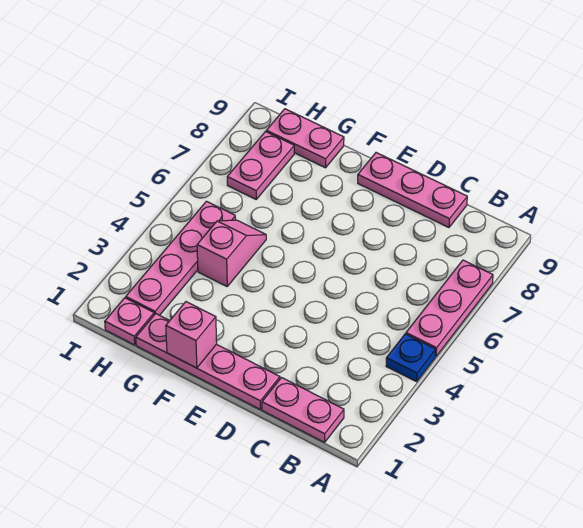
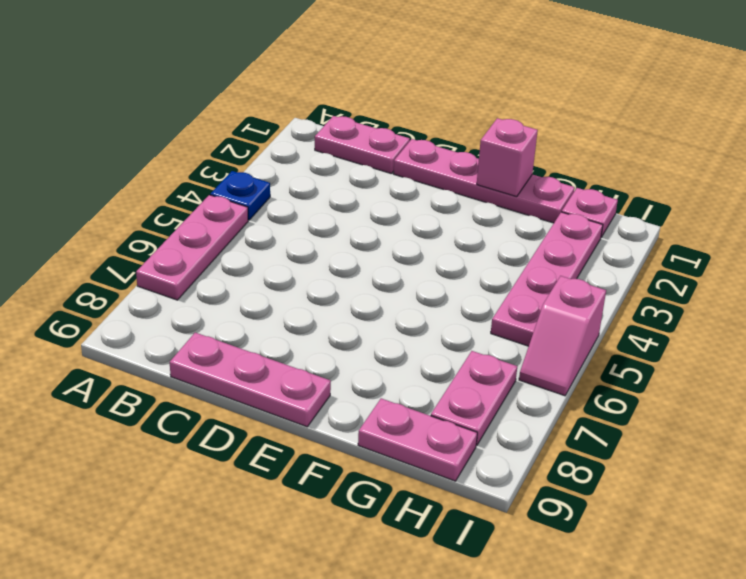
pink 1x2 slope [197,220,266,286] -> pink 1x2 slope moved to [519,276,606,396]

